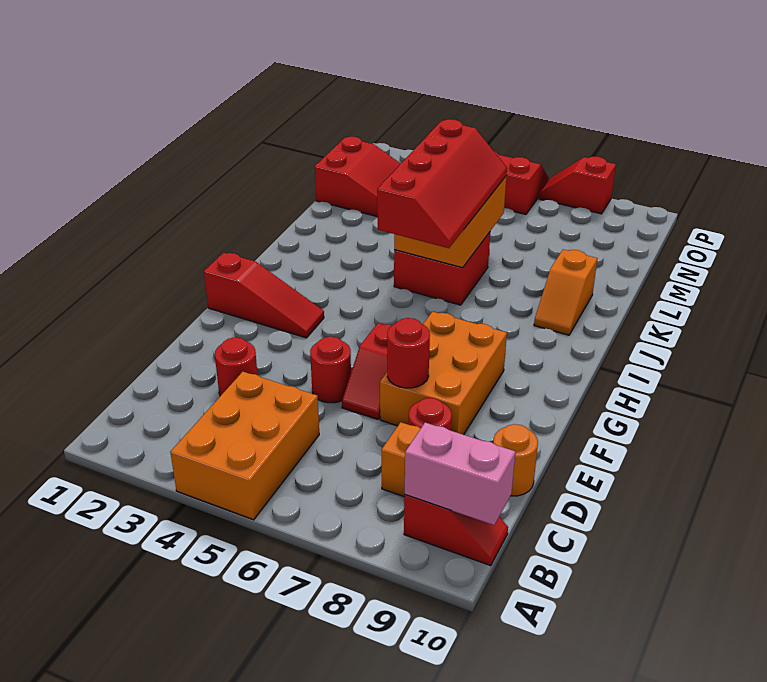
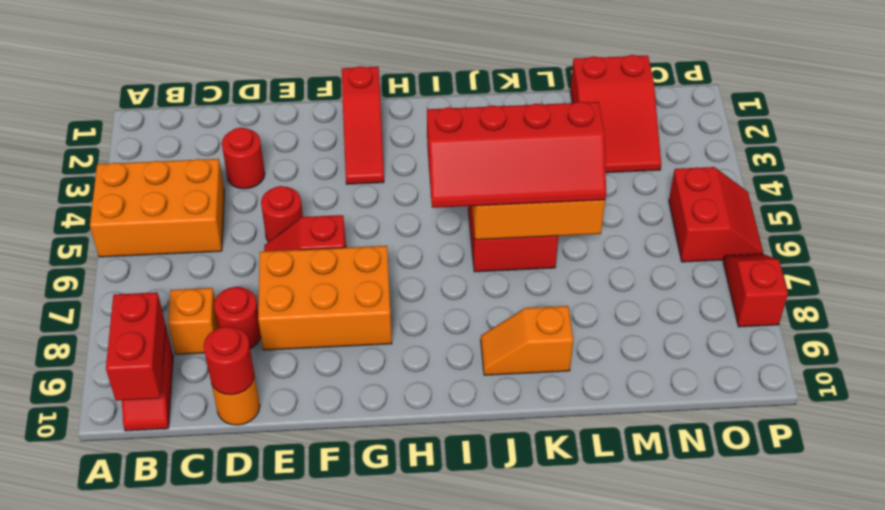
pink 1x2 brick [405,422,515,525] -> red 1x2 brick [106,292,166,401]
red 1x1 round brick [387,318,430,388] -> red 1x1 round brick moved to [204,326,255,395]

